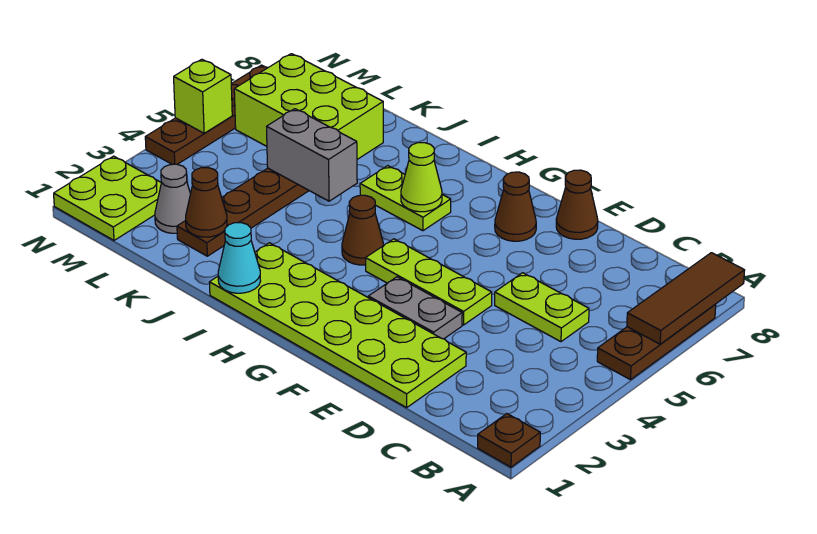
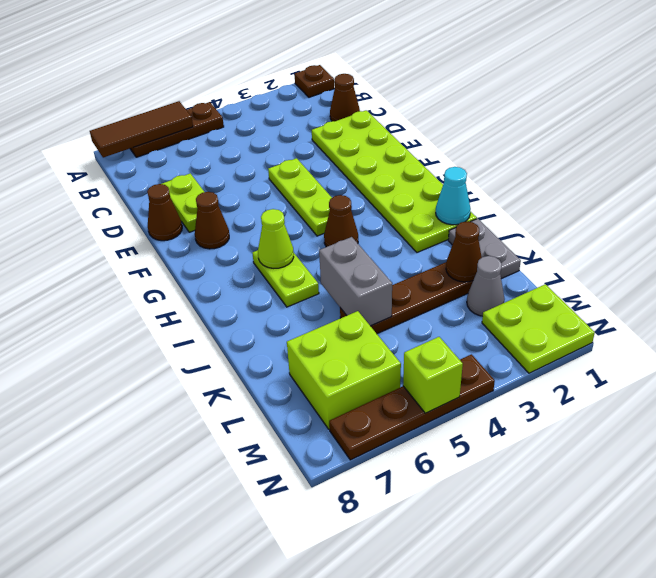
none -> brown 1x1 cone [330,74,360,122]
lime 1x2 plate [495,273,589,342] -> lime 1x2 plate moved to [162,173,204,232]
grey 1x2 plate [368,277,462,339] -> grey 1x2 plate moved to [448,219,521,279]
lime 2x3 brick [234,54,383,159] -> lime 2x2 brick [287,311,401,429]

